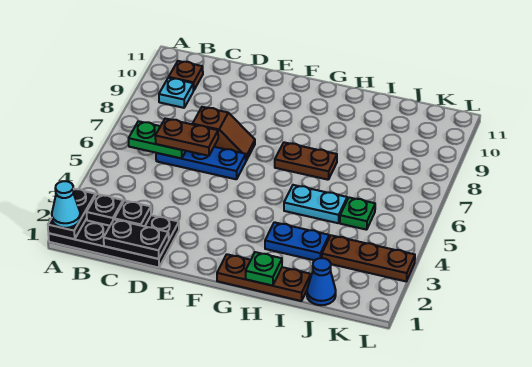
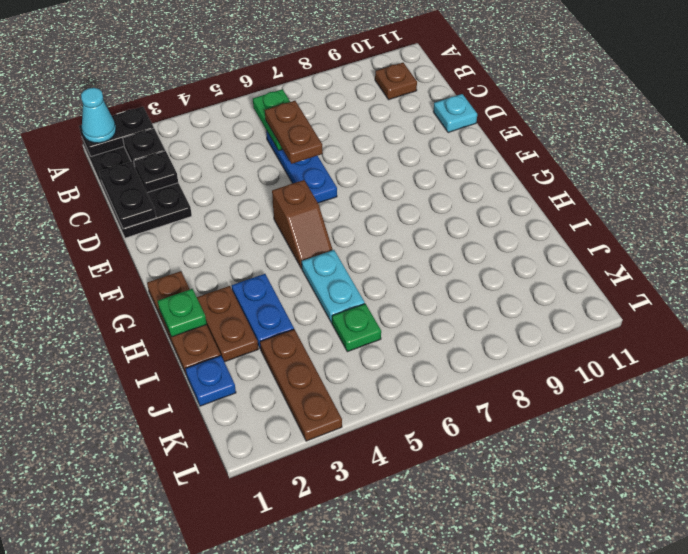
cyan 1x1 plate [159,78,193,108] -> cyan 1x1 plate moved to [433,94,477,133]
brown 1x2 slope [193,107,255,161] -> brown 1x2 slope moved to [272,180,333,269]
brown 1x2 plate [275,142,337,180] -> brown 1x2 plate moved to [197,286,258,362]
blue 1x1 cone [307,258,336,305] -> blue 1x1 plate [186,356,236,406]

